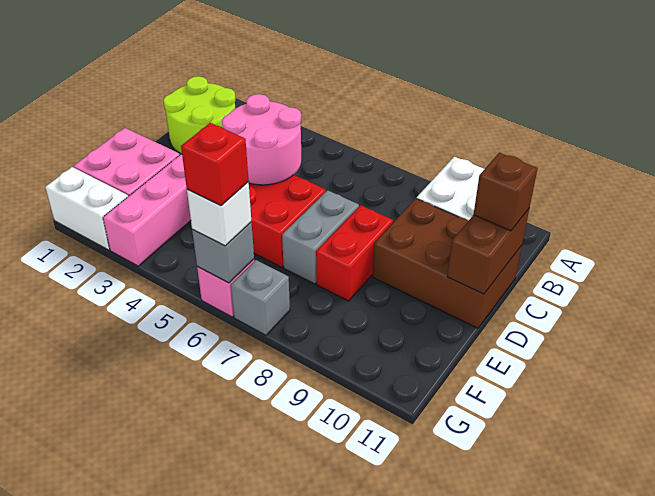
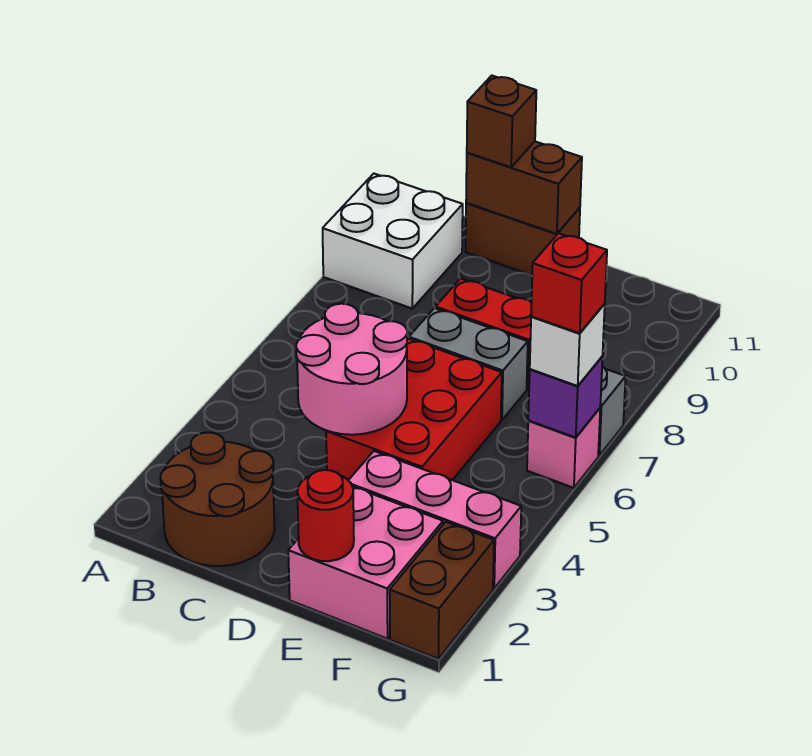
lime 2x2 round brick [163,76,236,154] -> brown 2x2 round brick [160,432,275,566]
brown 2x3 brick [372,198,522,328] -> brown 1x2 brick [466,203,580,275]
none -> red 1x1 round brick [297,470,354,561]
white 1x2 brick [45,167,128,250] -> brown 1x2 brick [390,522,494,659]
grey 1x1 brick [192,222,254,283] -> purple 1x1 brick [528,357,602,437]

